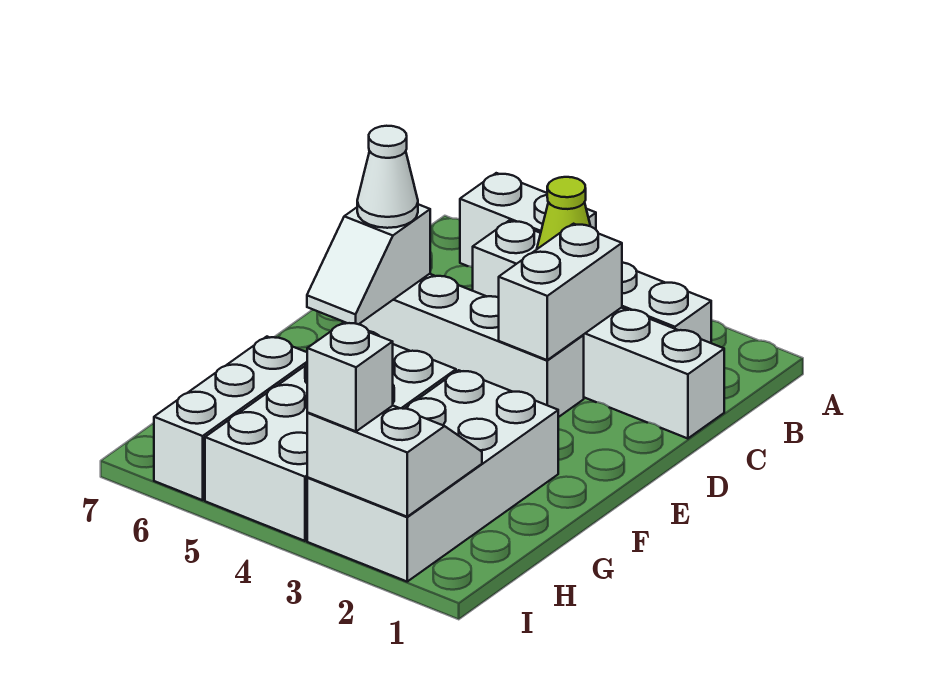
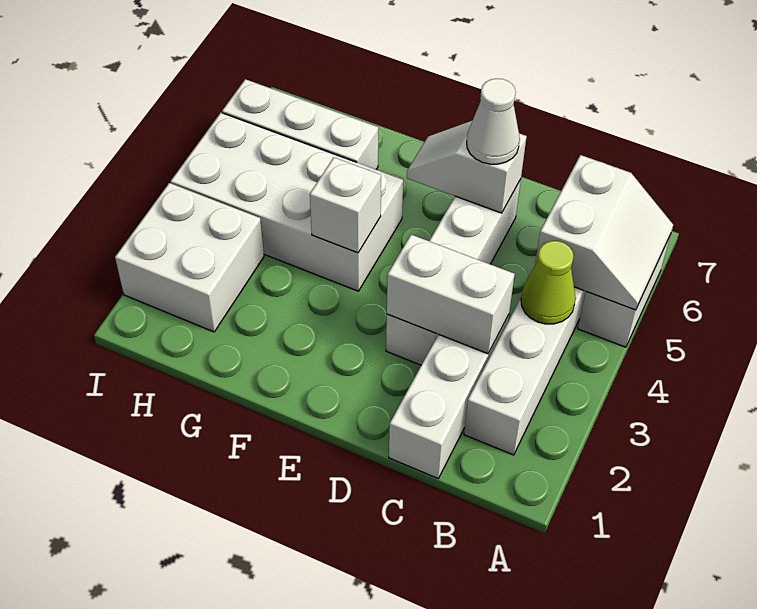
white 2x4 brick [307,370,558,581] -> white 2x2 brick [115,183,264,332]
white 2x2 slope [307,406,482,517] -> white 2x2 slope moved to [535,155,673,310]
white 1x1 brick [307,322,393,431] -> white 1x1 brick moved to [310,158,381,253]

